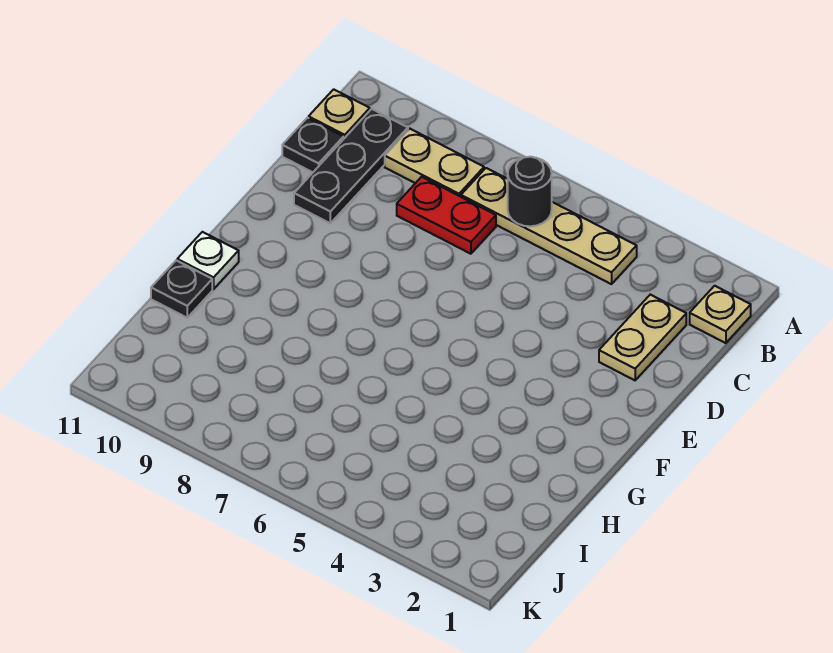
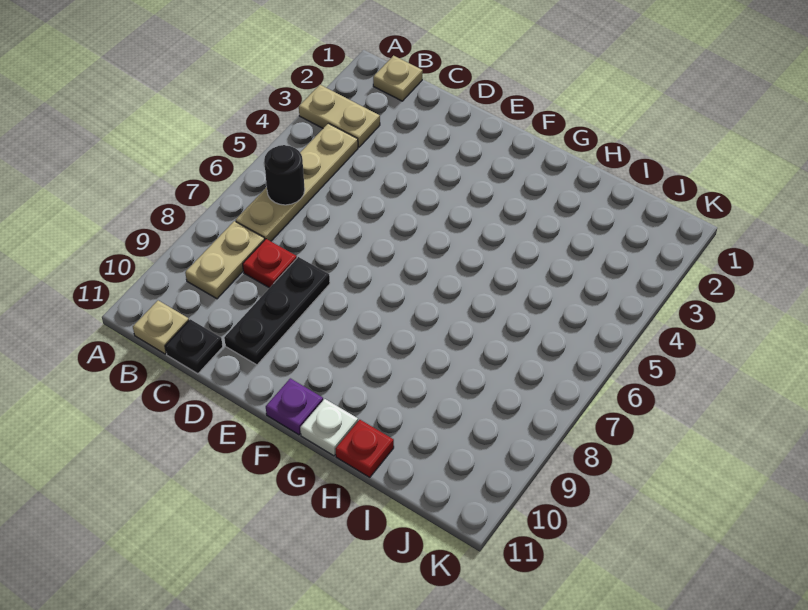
black 1x3 plate [294,109,408,223] -> black 1x3 plate turned to [224,257,330,365]
tan 1x2 plate [599,295,686,380] -> tan 1x2 plate moved to [299,85,380,147]
red 1x2 plate [397,177,496,254] -> red 1x1 plate [243,239,297,288]
none -> purple 1x1 plate [266,378,323,435]
black 1x1 plate [151,260,212,318] -> red 1x1 plate [335,420,394,477]

